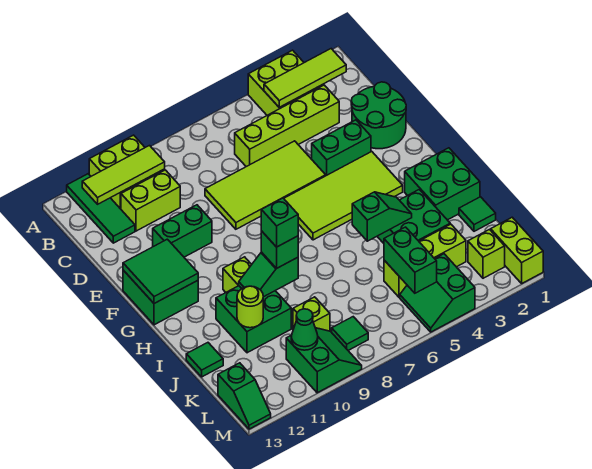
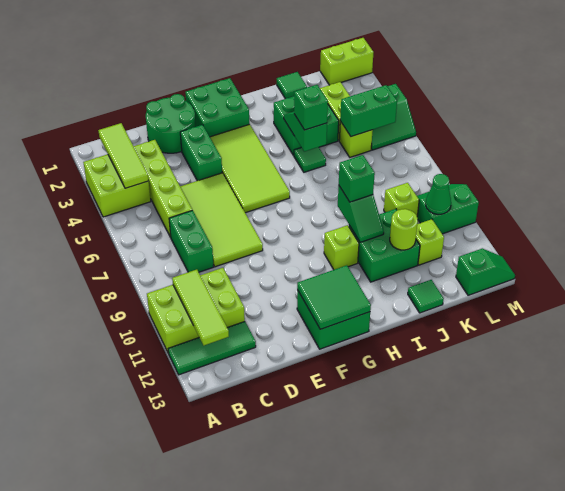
green 1x2 brick [153,205,212,257] -> green 1x2 brick moved to [169,210,214,272]
green 2x2 brick [405,148,480,220] -> green 2x2 brick moved to [185,78,249,137]
green 1x1 brick [261,198,298,247] -> green 1x1 brick moved to [294,85,328,130]
lime 1x1 brick [468,230,505,278] -> lime 1x1 brick moved to [416,219,444,265]
green 1x1 tile [332,317,368,350] -> green 1x1 tile moved to [294,147,326,172]

